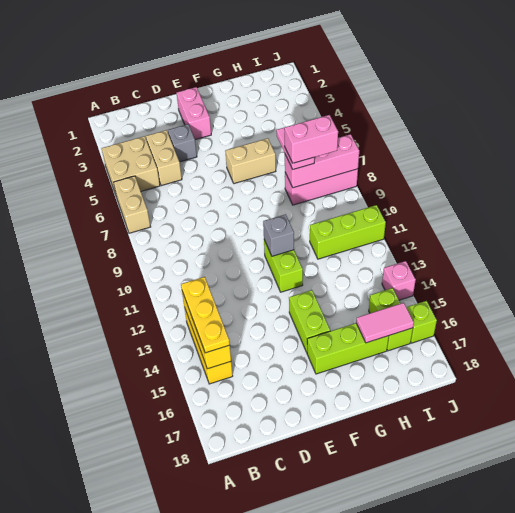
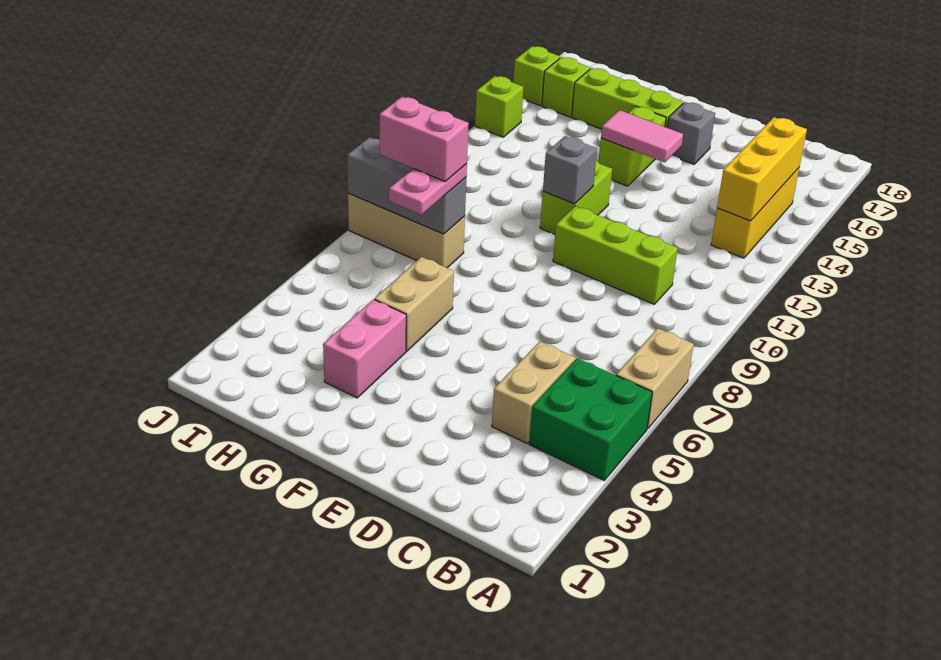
tan 2x2 brick [102,136,160,195] -> green 2x2 brick [529,358,652,480]
yellow 1x3 plate [181,277,230,353] -> none
grey 1x1 brick [168,124,197,162] -> grey 1x1 brick moved to [667,102,715,164]
pink 1x2 brick [177,87,211,140] -> pink 1x2 brick moved to [323,299,406,398]
tan 1x2 brick [225,138,276,184] -> tan 1x2 brick turned to [374,257,454,351]
pink 1x3 brick [285,169,358,205] -> tan 1x3 brick [348,193,465,268]
pink 1x3 brick [285,134,359,188] -> grey 1x3 brick [347,137,466,234]
lime 1x3 brick [310,205,386,259] -> lime 1x3 brick moved to [553,206,678,304]
pink 1x2 tile [356,303,414,343] -> pink 1x2 tile moved to [601,110,683,162]
lime 1x2 brick [369,288,413,351] -> lime 1x1 brick [542,57,590,117]
pink 1x1 brick [382,261,416,300] -> lime 1x1 brick [475,76,523,137]

